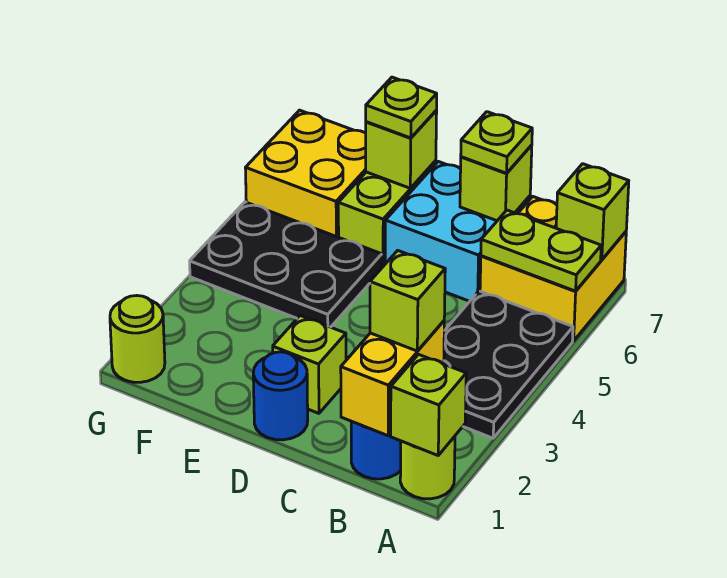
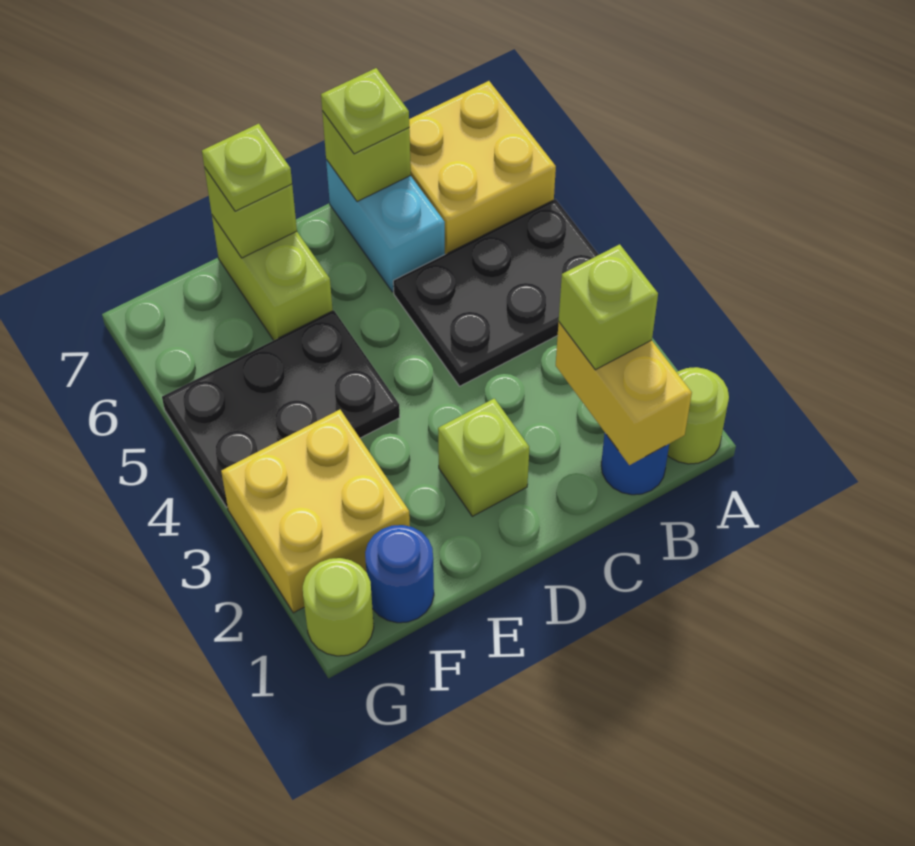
lime 1x1 brick [391,354,466,455] -> none
black 2x3 plate [444,291,573,438] -> black 2x3 plate turned to [393,199,599,386]
lime 1x2 plate [481,210,601,291] -> none
lime 1x1 brick [556,164,629,260] -> none
cyan 2x2 brick [385,162,530,301] -> cyan 1x2 brick [326,160,445,292]
blue 1x1 round brick [253,352,308,440] -> blue 1x1 round brick moved to [365,525,434,623]
yellow 2x2 brick [245,110,366,237] -> yellow 2x2 brick moved to [221,410,410,613]

